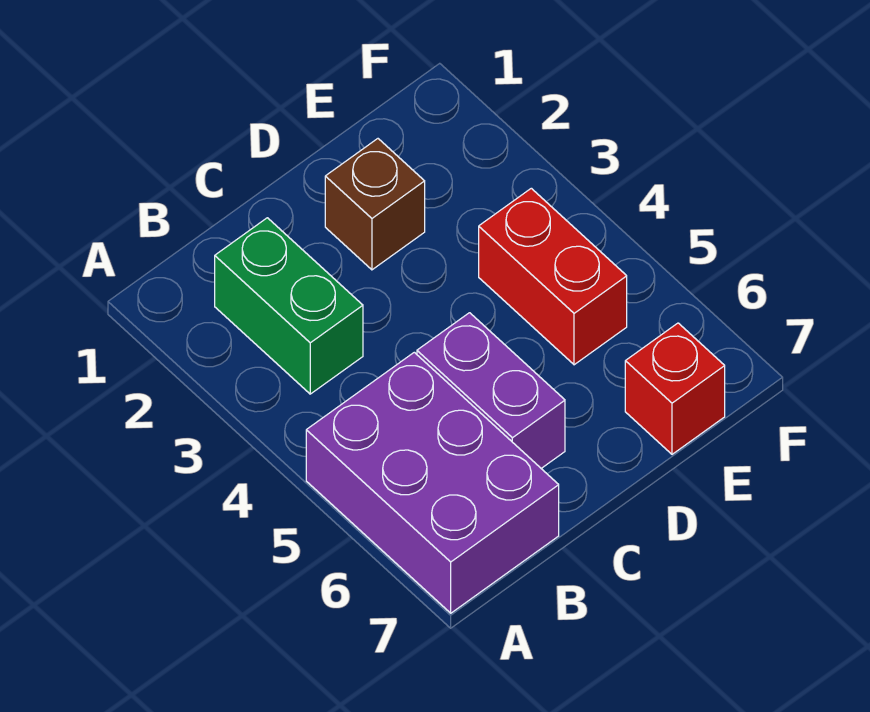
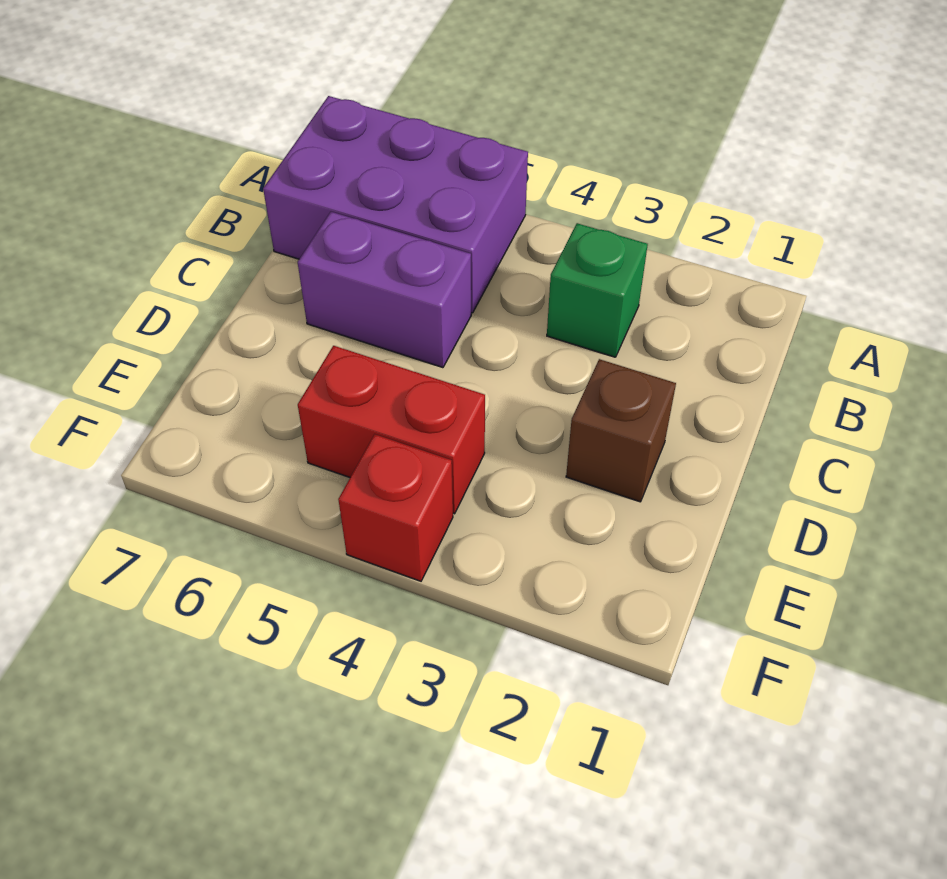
green 1x2 brick [215,218,363,394] -> green 1x1 brick [547,223,648,357]
red 1x1 brick [625,323,725,454] -> red 1x1 brick moved to [338,434,453,581]

